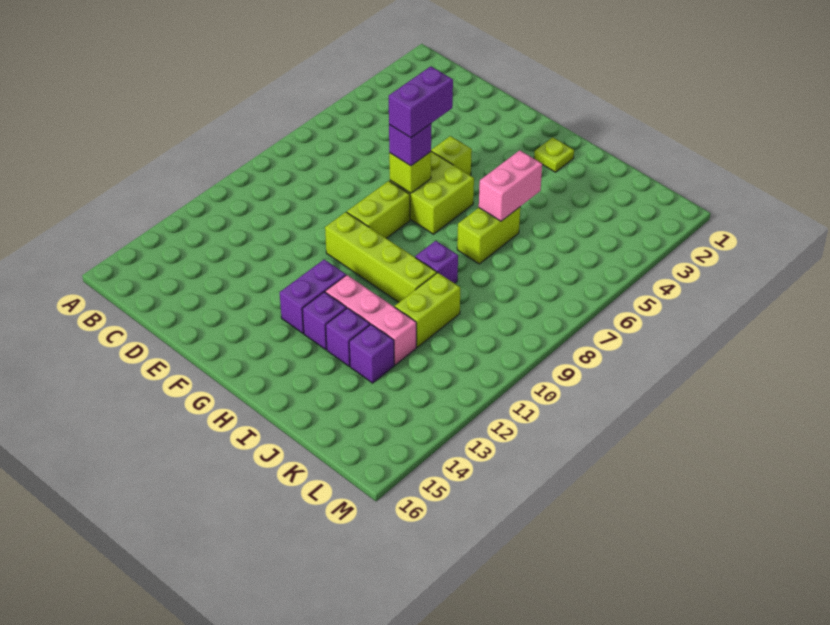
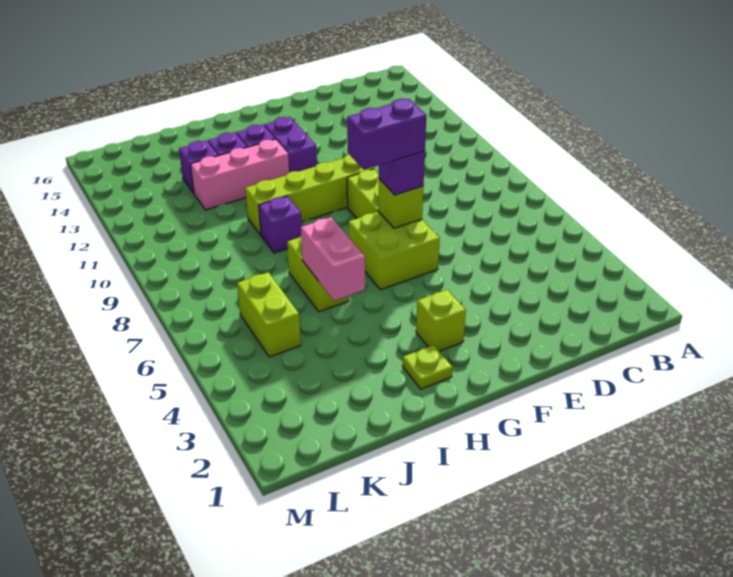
lime 1x1 brick [431,136,472,176] -> lime 1x1 brick moved to [416,290,466,351]
purple 1x2 brick [389,66,453,138] -> purple 1x2 brick turned to [347,99,426,170]
lime 1x2 brick [395,273,460,347] -> lime 1x2 brick moved to [237,272,301,357]

